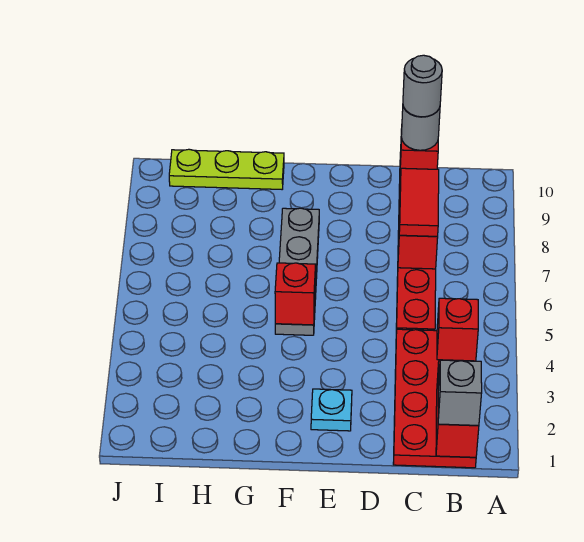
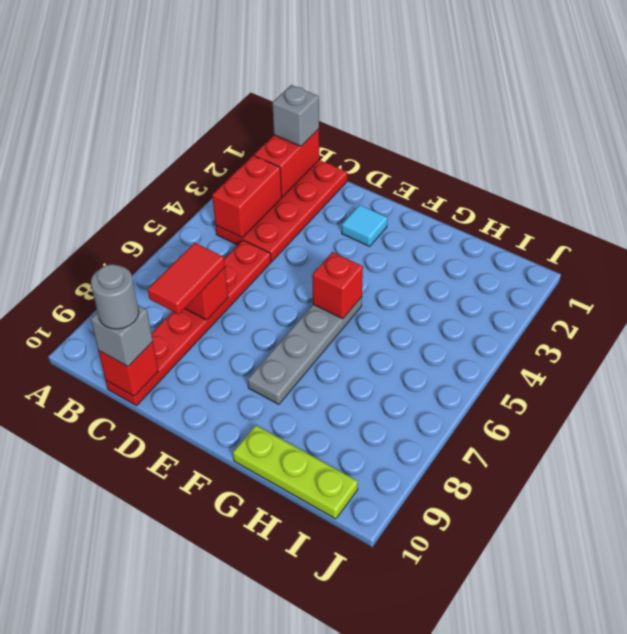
red 1x1 brick [437,298,478,361] -> red 1x2 brick [212,155,282,238]
grey 1x1 round brick [401,107,440,150] -> grey 1x1 brick [91,305,153,367]
cyan 1x1 plate [311,389,352,431] -> cyan 1x1 tile [342,205,388,246]

